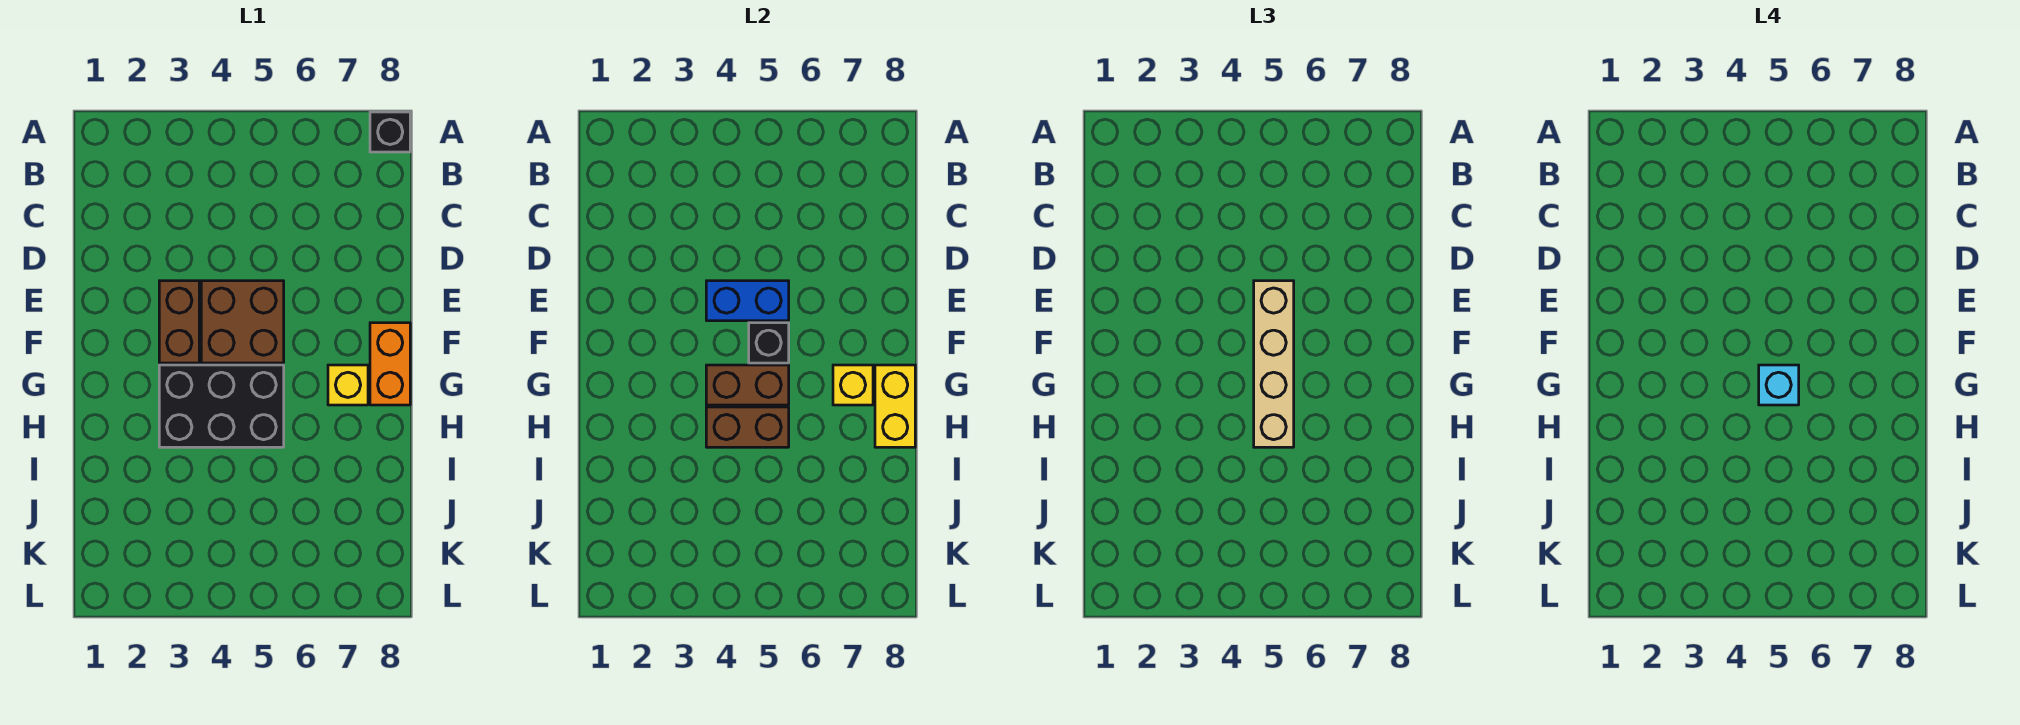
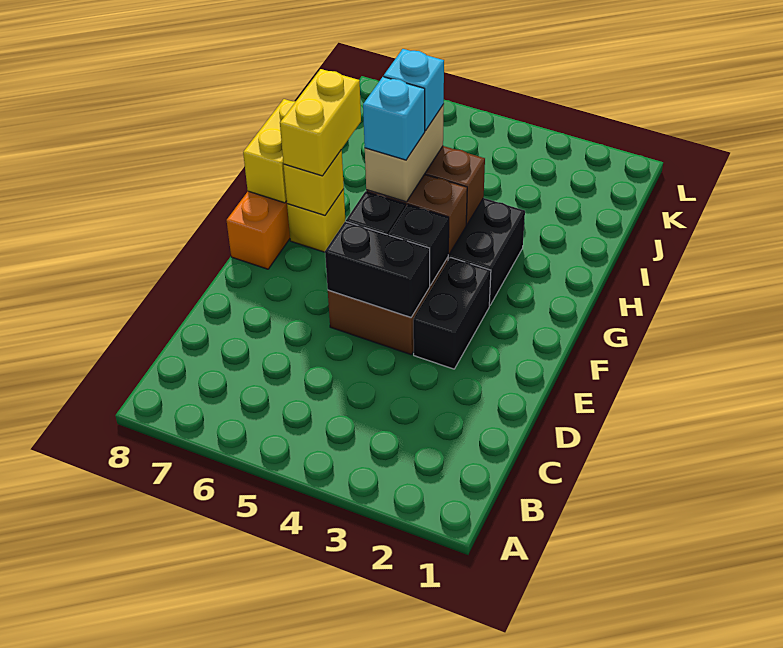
black 1x1 brick [370,112,410,152] -> black 1x1 brick moved to [389,205,449,285]
brown 1x2 brick [159,281,199,363] -> black 1x2 brick [413,257,491,369]
blue 1x2 brick [706,281,789,321] -> black 1x2 brick [325,222,430,317]
tan 1x4 brick [1254,281,1294,447] -> tan 1x2 brick [365,104,444,202]
none -> yellow 1x2 brick [280,69,361,176]
none -> cyan 1x1 brick [384,49,444,131]

